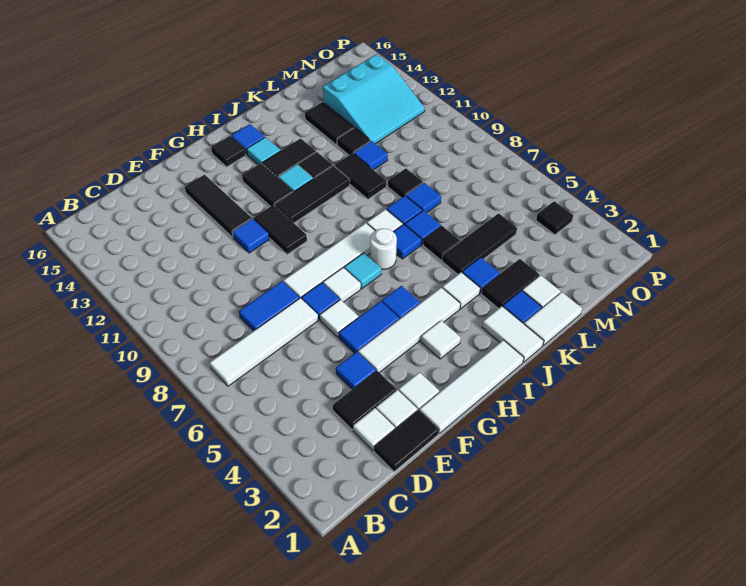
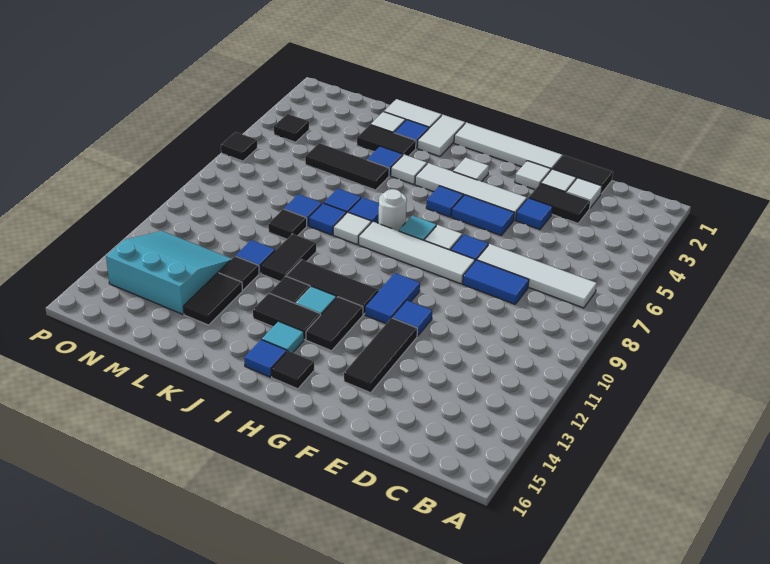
white 1x1 tile [320,300,358,337] -> none
black 1x2 tile [254,205,307,254] -> blue 1x2 tile [365,273,420,323]
black 1x1 tile [423,226,460,260] -> black 1x1 tile moved to [221,132,257,161]

